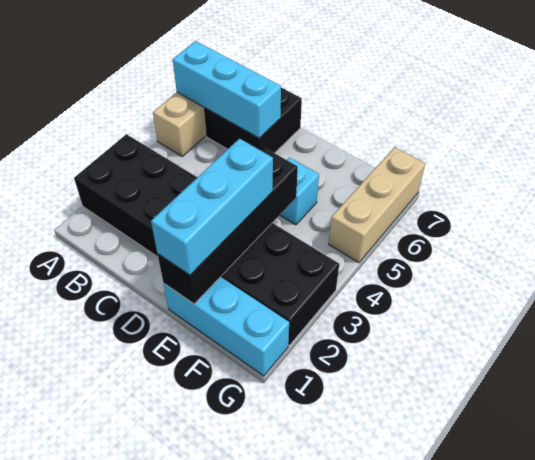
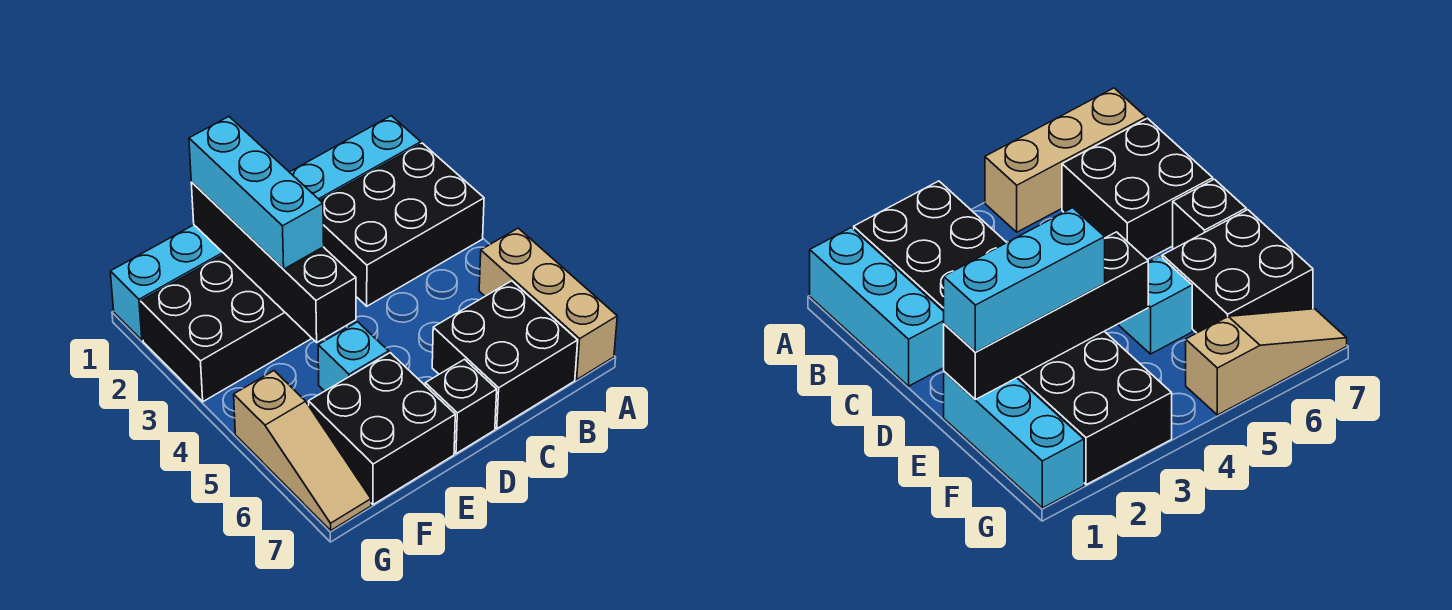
cyan 1x3 brick [173,41,281,138] -> cyan 1x3 brick moved to [290,116,421,200]
none -> black 1x1 brick [425,359,497,454]
none -> black 2x2 brick [308,353,455,505]
tan 1x3 brick [329,147,425,263] -> tan 1x3 slope [234,371,371,530]

